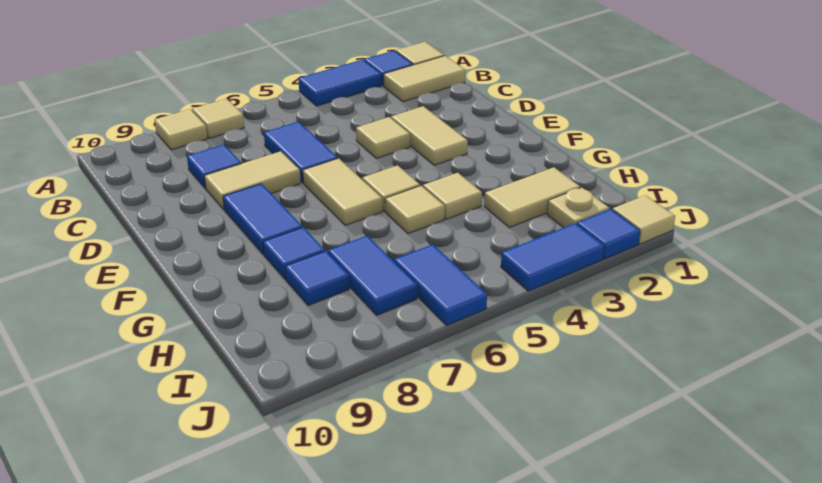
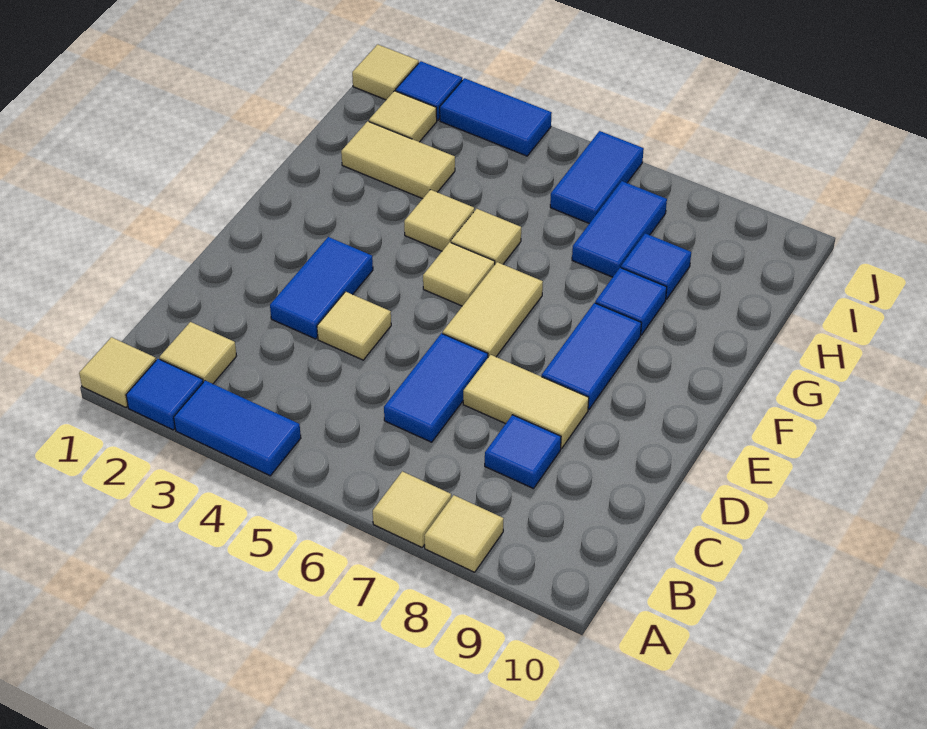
tan 1x2 tile [384,56,465,102] -> tan 1x1 tile [160,322,236,384]
tan 1x2 tile [391,106,468,165] -> blue 1x2 tile [270,237,373,339]
tan 1x1 plate [547,188,610,228] -> tan 1x1 tile [369,91,437,142]

